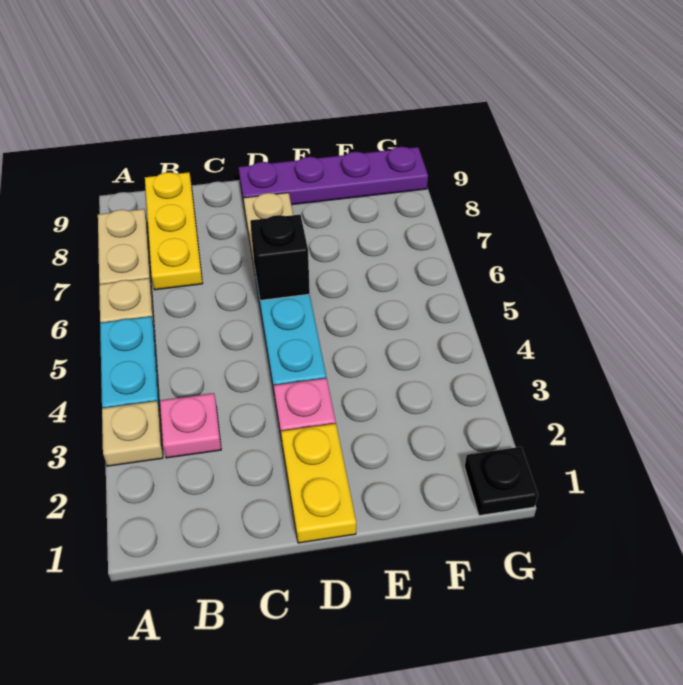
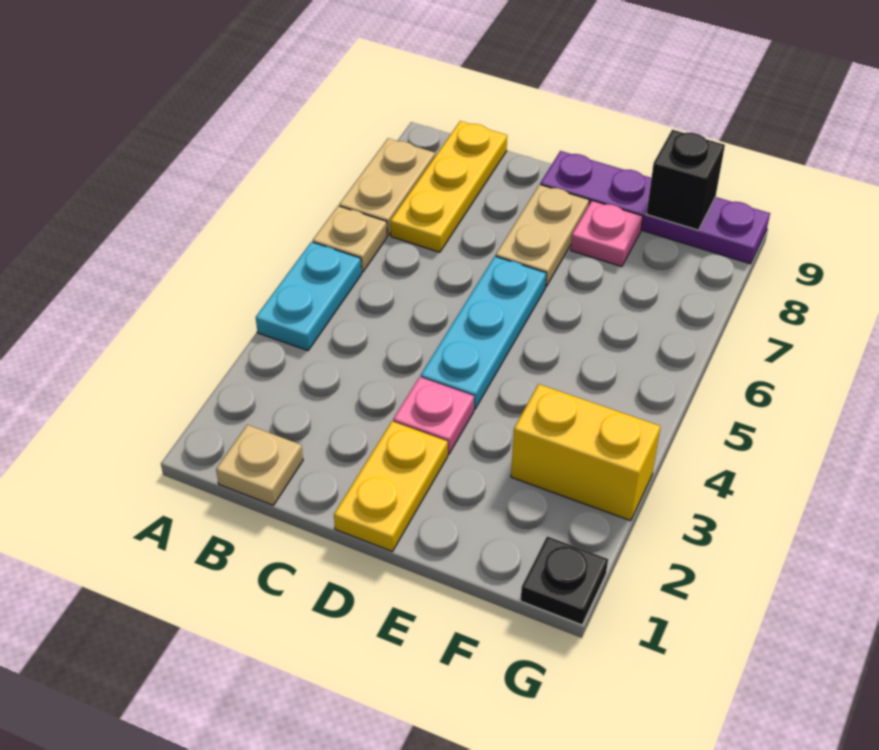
tan 1x1 plate [102,401,163,466] -> tan 1x1 plate moved to [216,425,303,505]
pink 1x1 plate [160,393,221,458] -> pink 1x1 plate moved to [571,201,643,267]
black 1x1 brick [250,215,310,300] -> black 1x1 brick moved to [647,130,725,230]
none -> yellow 1x2 brick [511,384,661,521]

